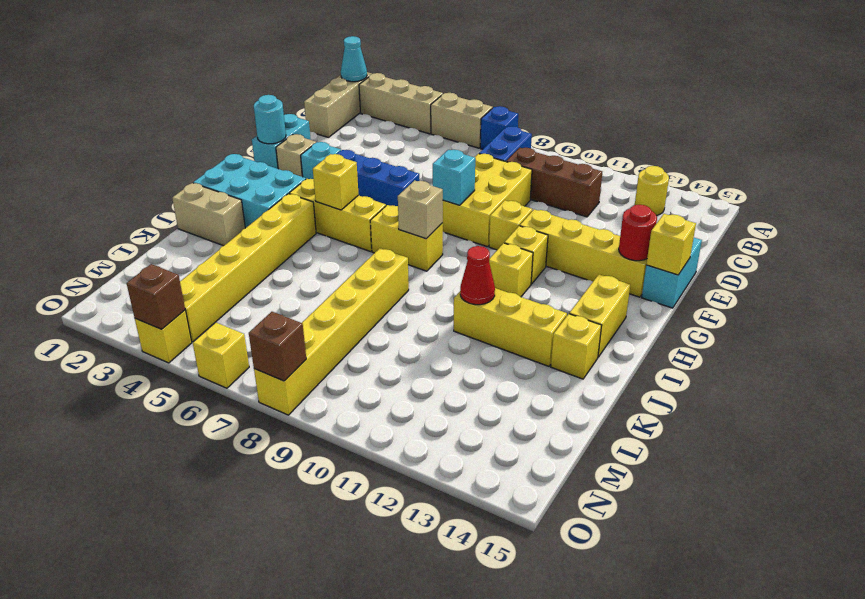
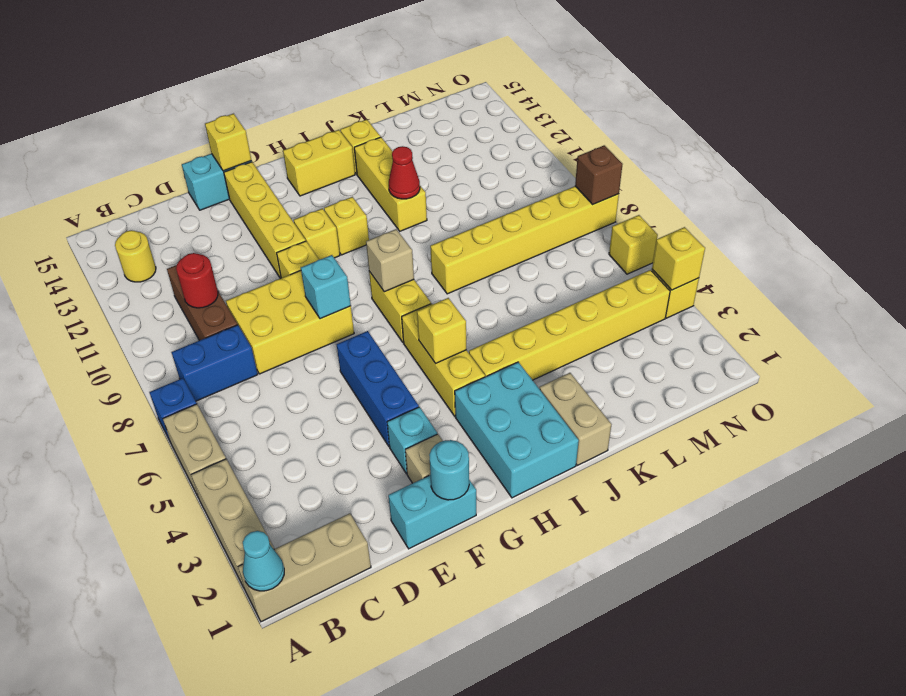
red 1x1 round brick [619,205,657,261] -> red 1x1 round brick moved to [176,253,218,308]
brown 1x1 brick [127,264,185,329] -> yellow 1x1 brick [652,227,705,290]

